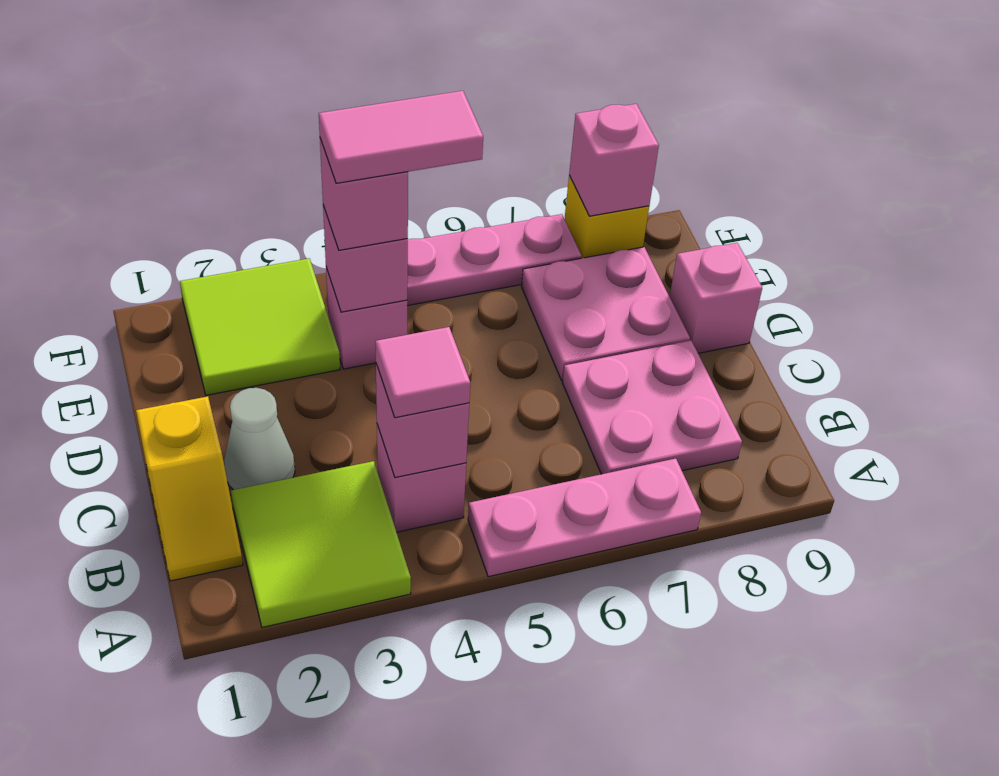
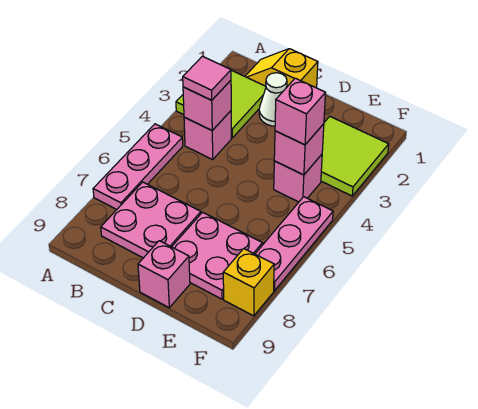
pink 1x2 tile [319,91,483,183] -> none
pink 1x1 brick [569,104,659,216] -> none

